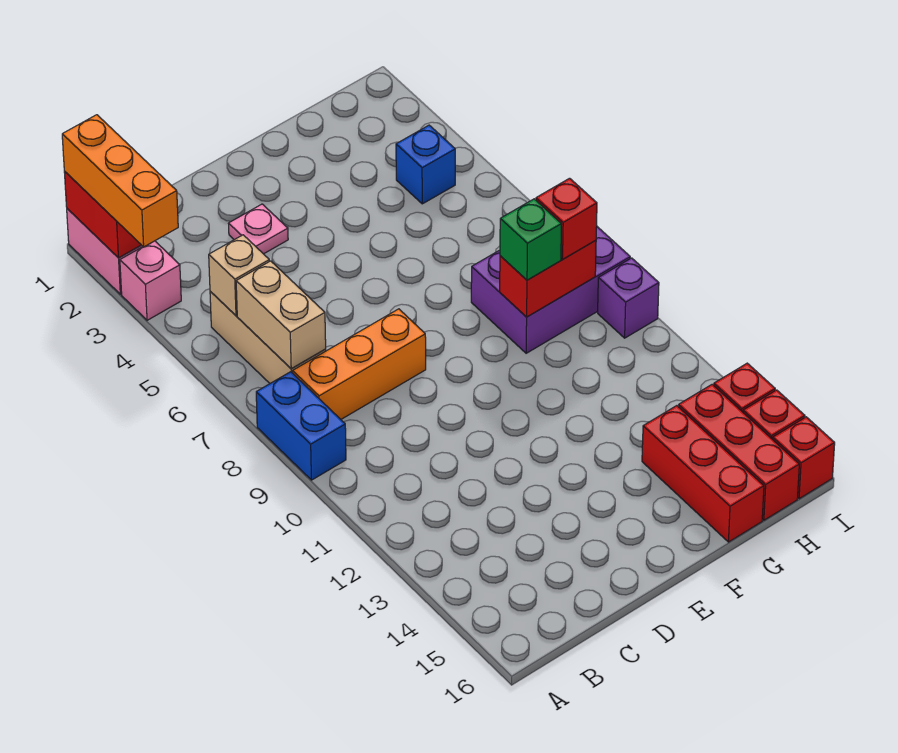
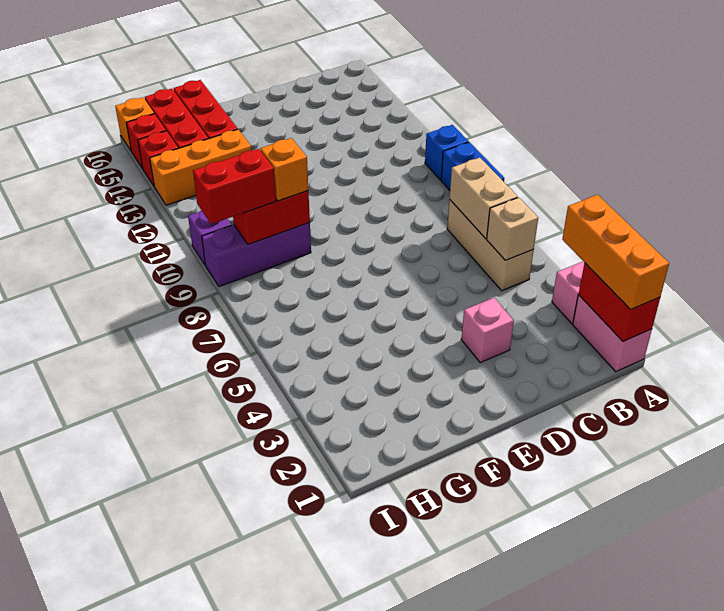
orange 1x3 brick [293,309,426,419] -> orange 1x3 brick moved to [150,129,252,205]
pink 1x1 plate [228,204,288,254] -> pink 1x1 brick [461,298,514,363]
purple 2x3 brick [471,227,630,353] -> purple 1x3 brick [202,223,311,287]
green 1x1 brick [500,199,562,280] -> orange 1x1 brick [260,138,308,201]
blue 1x1 brick [396,125,455,204] -> blue 1x1 brick moved to [425,125,469,180]
red 1x1 brick [536,178,597,259] -> red 1x2 brick [193,149,276,224]
red 1x1 brick [773,417,835,499] -> orange 1x1 brick [115,97,154,151]

